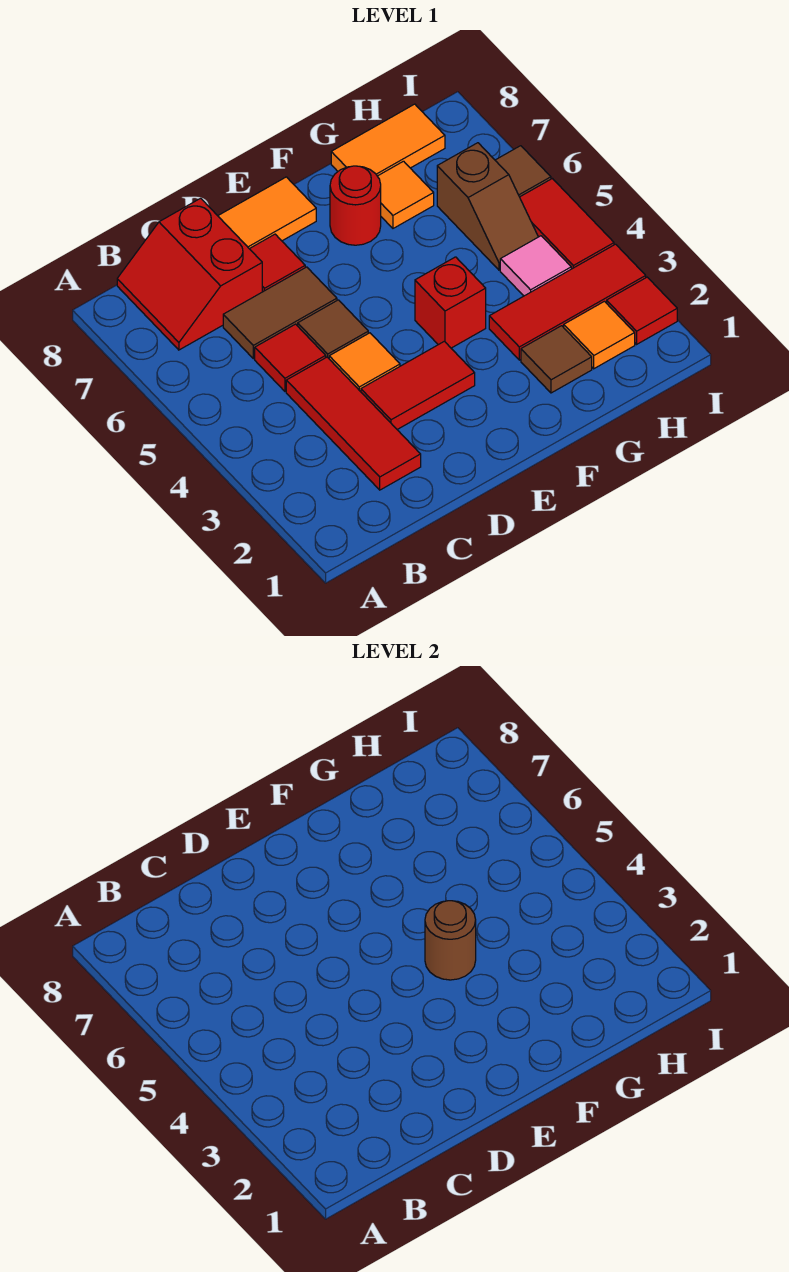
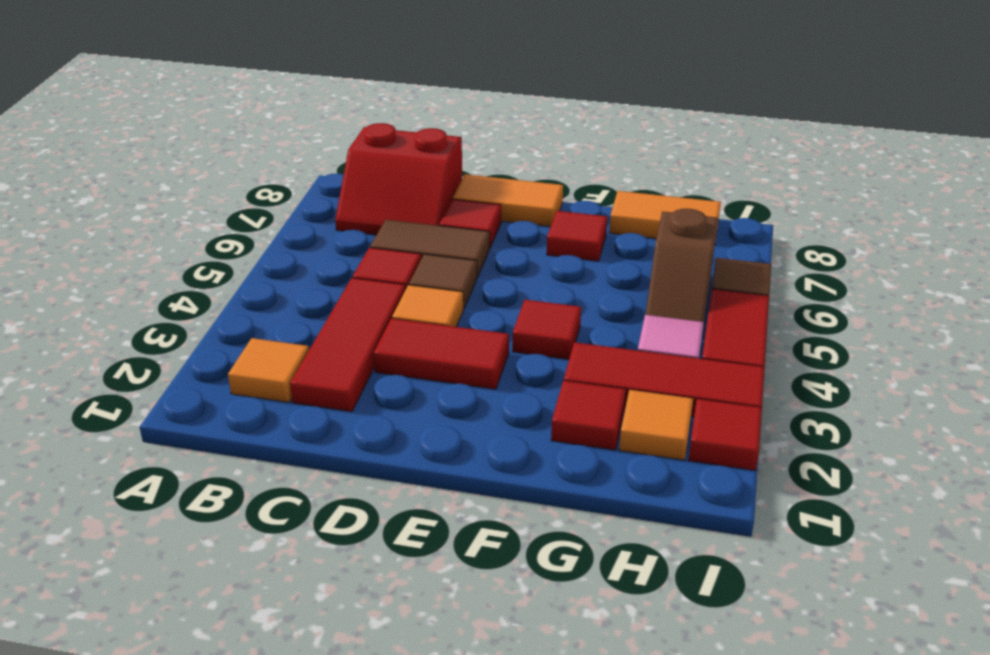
red 2x2 slope [117,198,262,350] -> red 2x2 slope turned to [335,123,462,235]
red 1x1 brick [415,257,486,348] -> red 1x1 tile [512,300,581,359]
brown 1x1 round brick [425,901,476,980] -> none
red 1x1 round brick [330,166,381,245] -> red 1x1 tile [547,211,607,261]
brown 1x1 tile [521,326,592,393] -> red 1x1 tile [551,381,626,450]
orange 1x1 tile [378,161,434,228] -> orange 1x1 tile moved to [228,338,309,402]

